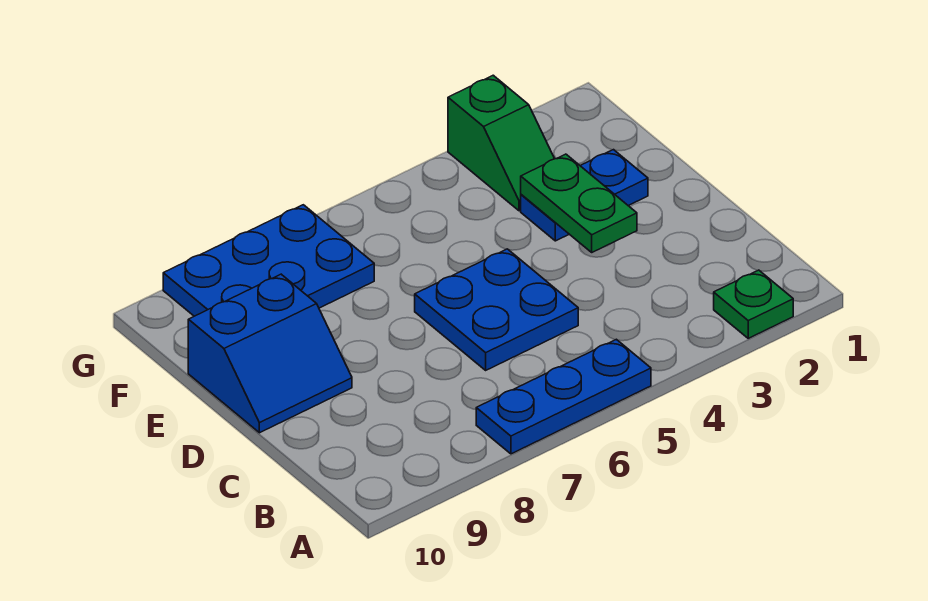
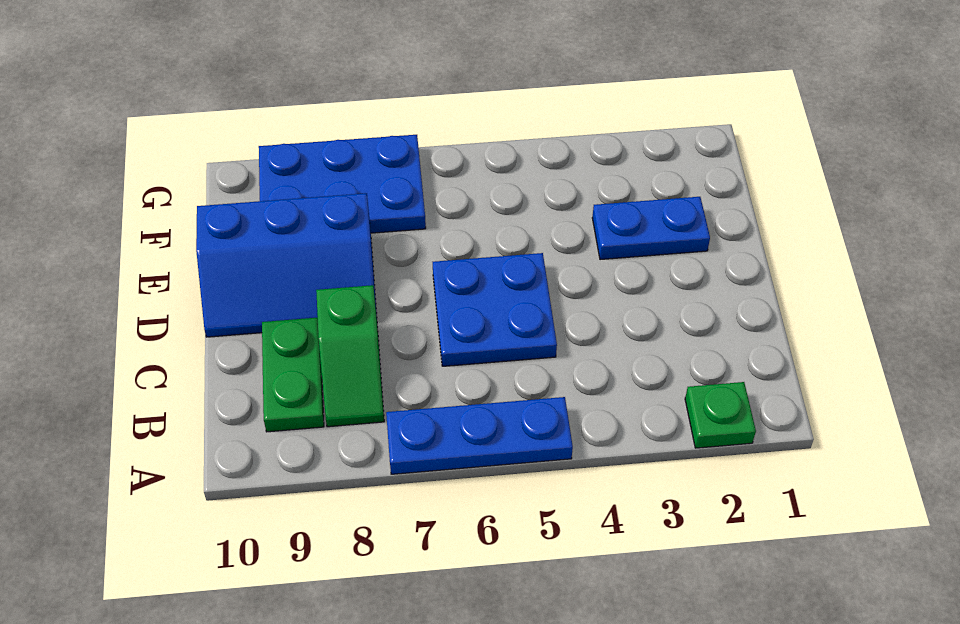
green 1x2 plate [521,154,637,252] -> green 1x2 plate moved to [262,318,324,432]
blue 2x2 slope [188,274,352,433] -> blue 2x3 slope [196,193,377,337]
green 1x2 slope [448,75,554,211] -> green 1x2 slope moved to [316,285,384,427]

